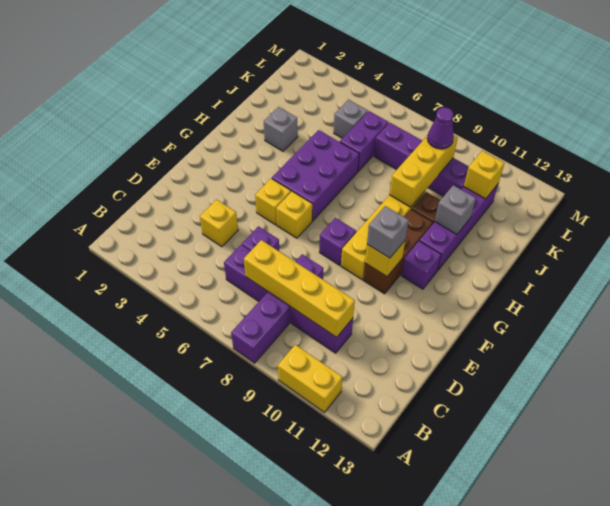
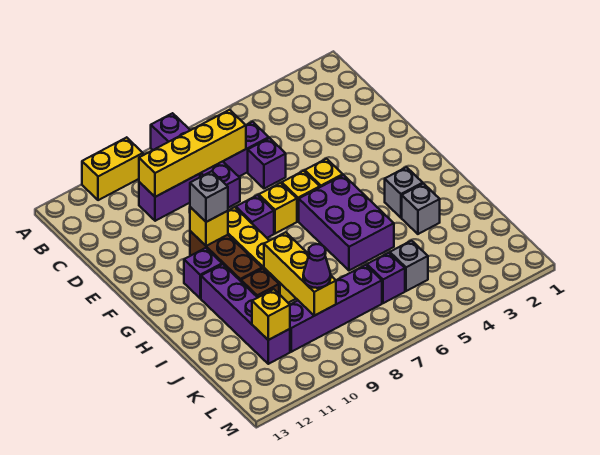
yellow 1x1 brick [200,200,238,247] -> yellow 1x1 brick moved to [259,183,297,234]
grey 1x1 brick [435,185,476,234] -> grey 1x1 brick moved to [385,167,423,218]
purple 1x2 brick [340,111,389,171] -> purple 1x1 brick [367,253,405,303]

